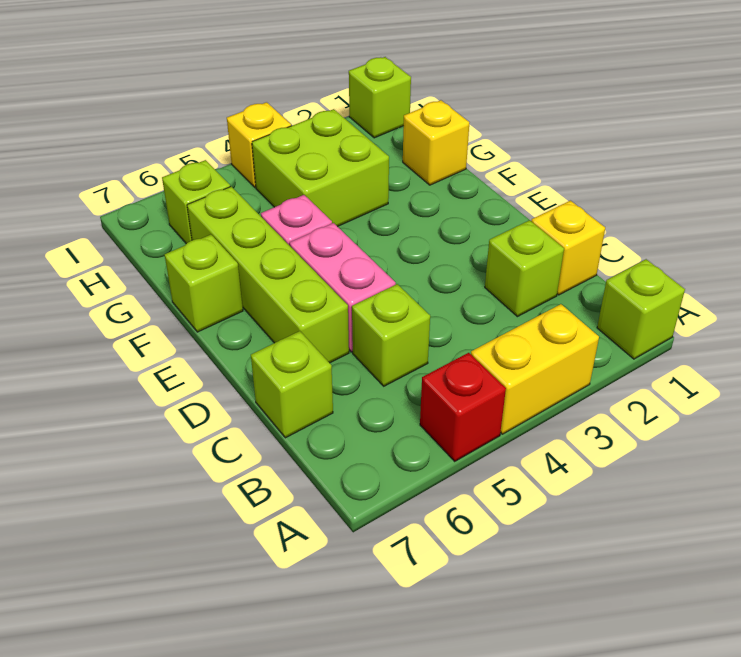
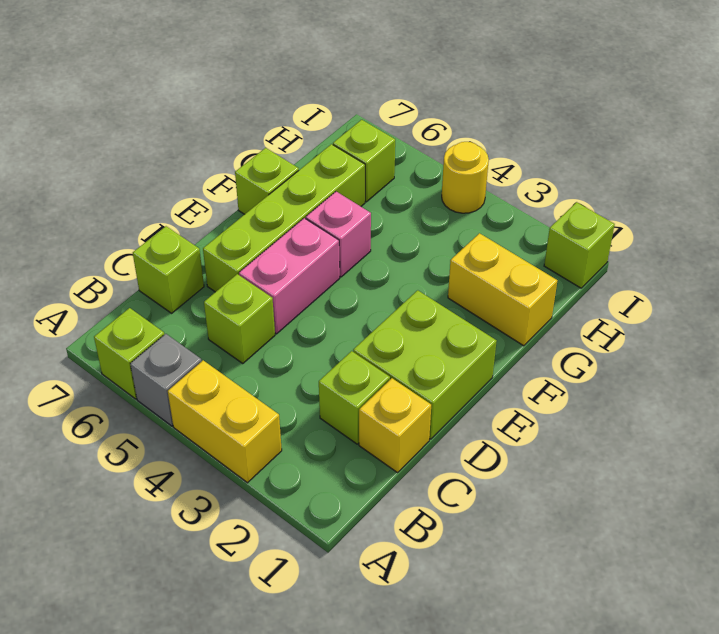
lime 1x1 brick [597,259,685,359] -> lime 1x1 brick moved to [94,308,164,399]
red 1x1 brick [420,353,506,461] -> grey 1x1 brick [130,334,202,426]
yellow 1x1 brick [403,100,469,185] -> yellow 1x2 brick [448,233,557,346]
lime 2x2 brick [252,109,389,227] -> lime 2x2 brick moved to [353,290,497,439]
yellow 1x1 brick [227,102,291,187] -> yellow 1x1 round brick [442,142,489,213]

